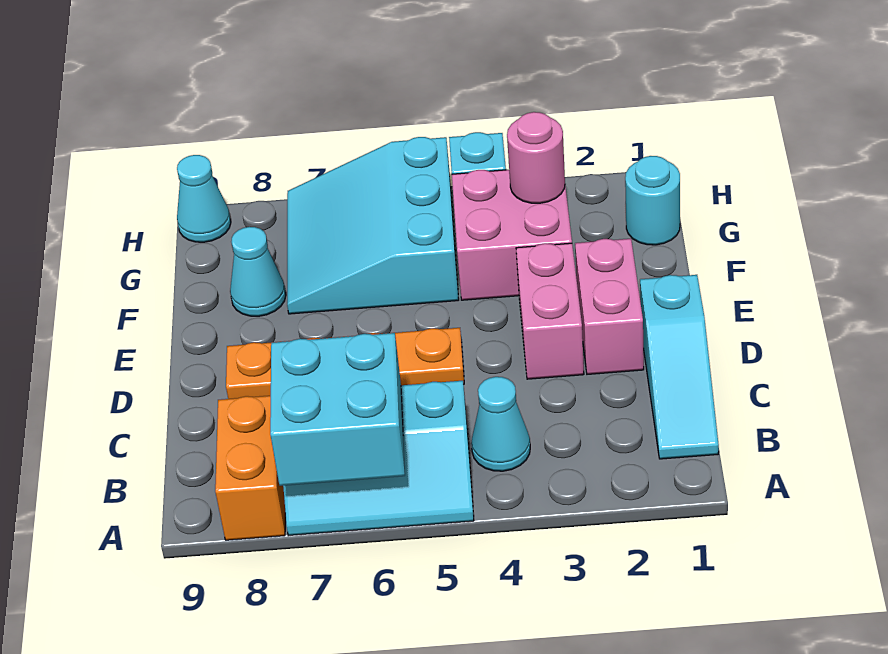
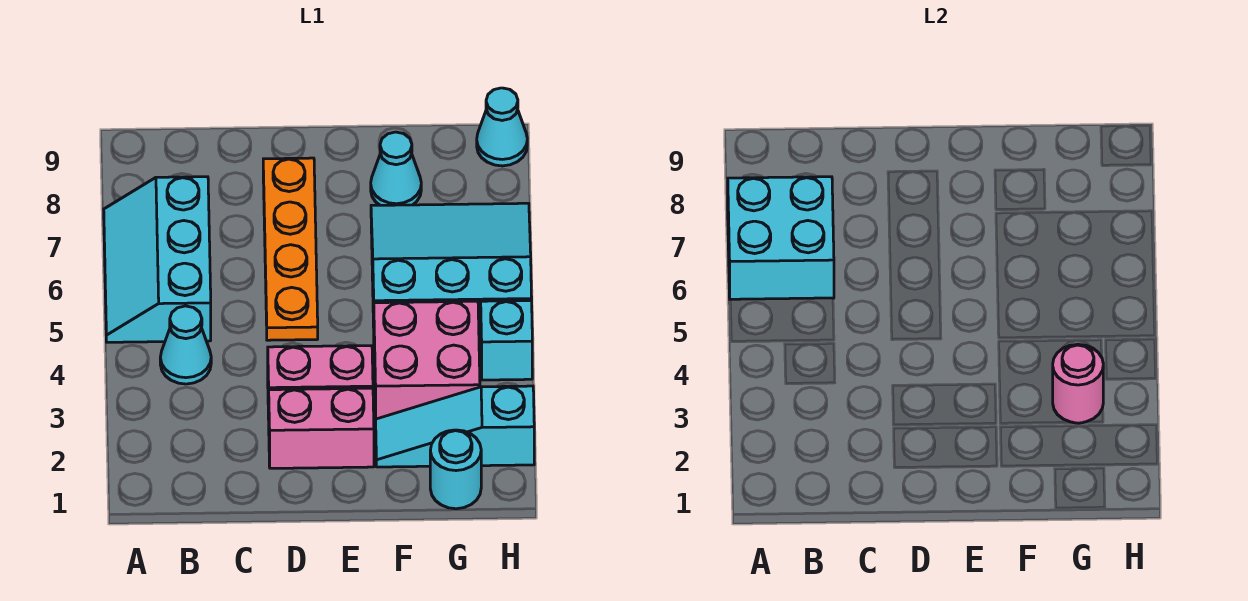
orange 1x2 brick [215,396,285,540] -> none
cyan 1x3 slope [640,275,719,459] -> cyan 1x3 slope moved to [376,386,534,467]

